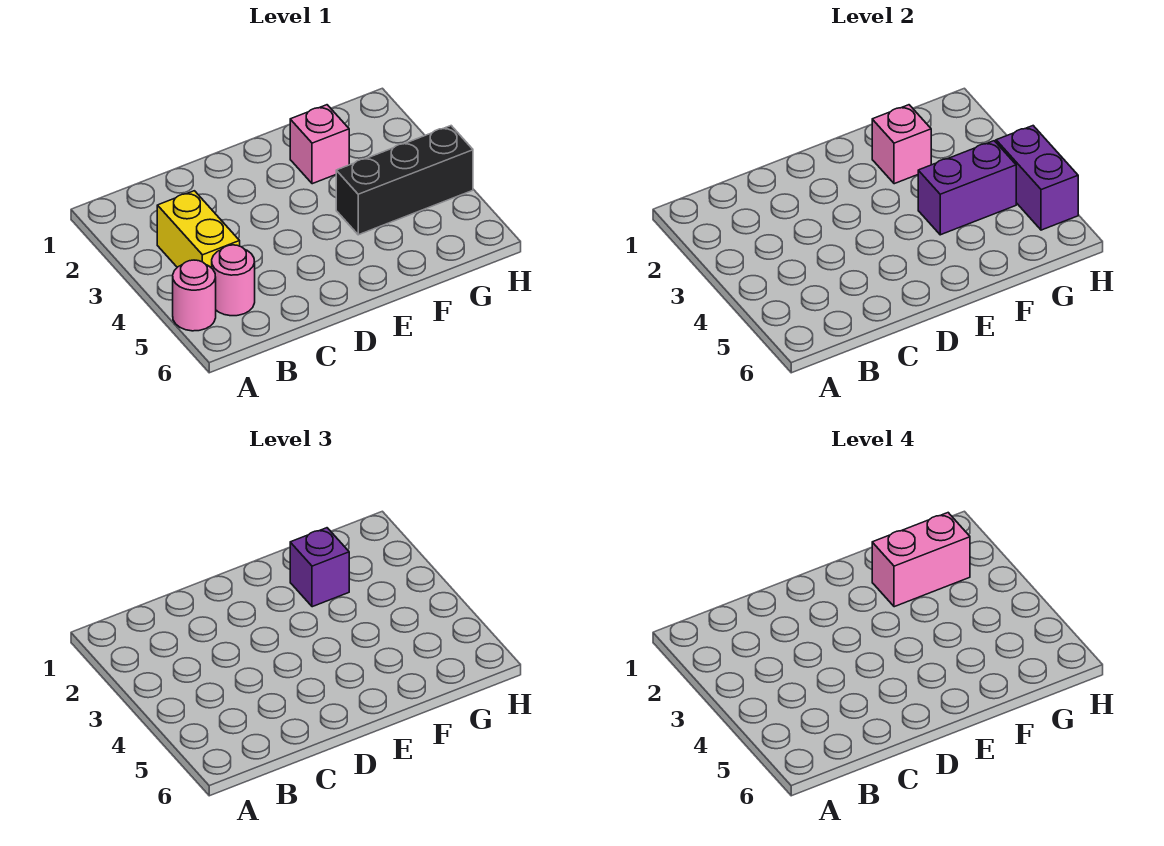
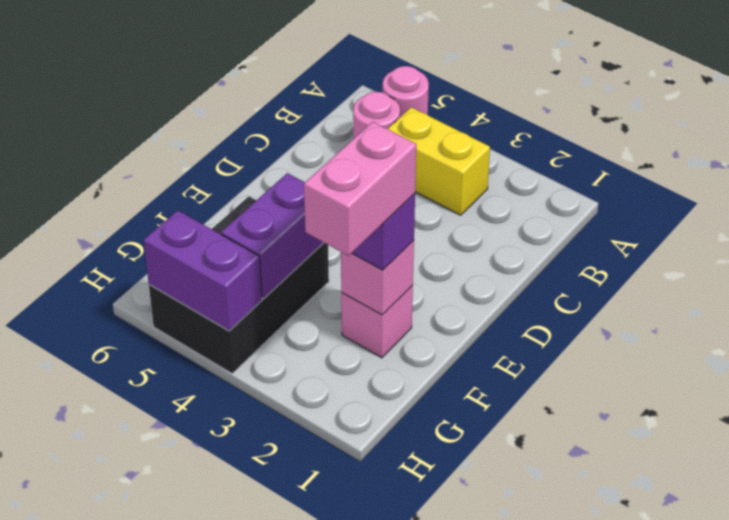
black 1x3 brick [336,126,473,235] -> black 2x3 brick [149,197,329,373]

